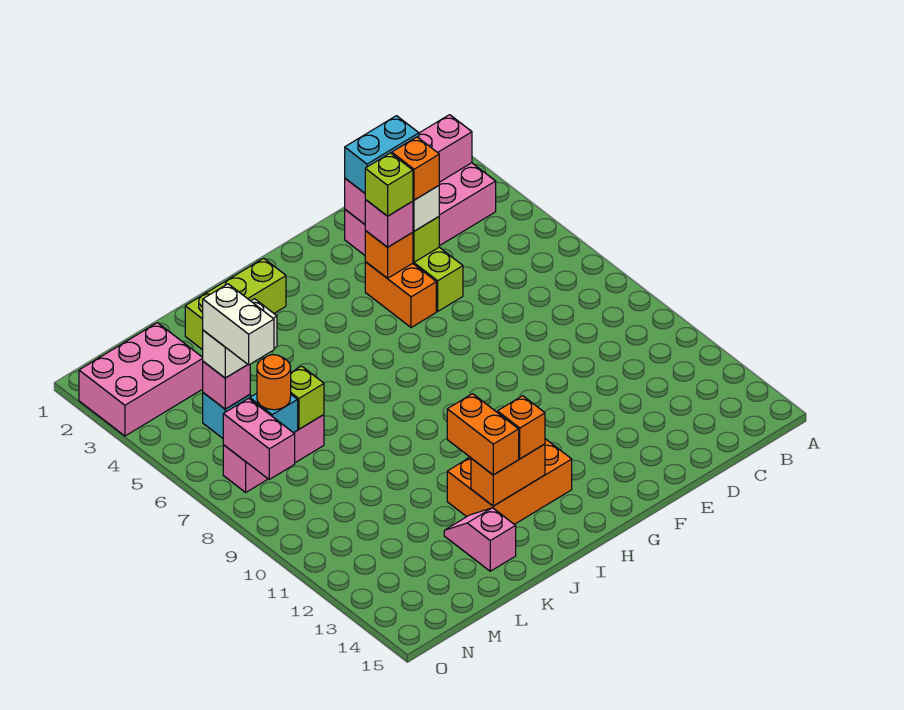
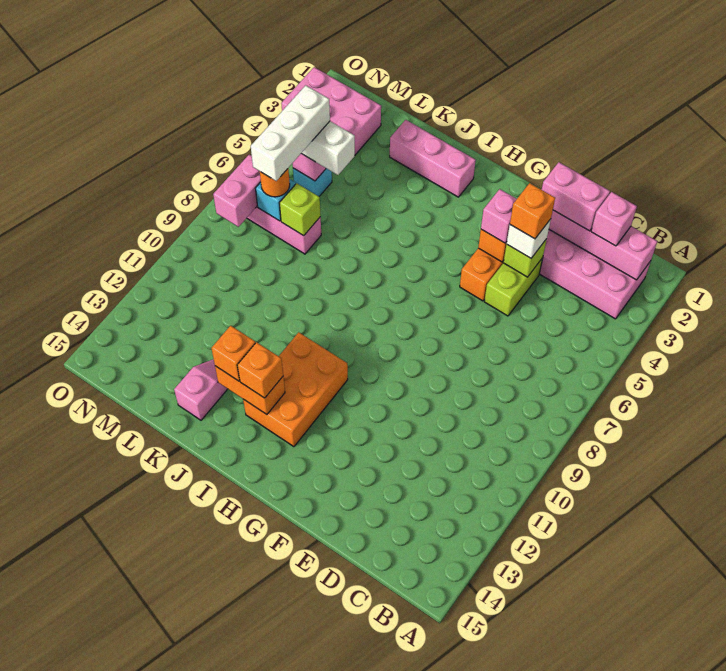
none -> pink 1x1 brick [591,192,637,246]
cyan 1x2 brick [345,116,419,193] -> pink 1x2 brick [541,162,610,231]
lime 1x1 brick [365,153,413,216] -> none
orange 2x3 brick [447,439,572,524] -> orange 2x3 brick turned to [243,332,348,447]
lime 1x3 brick [185,258,286,350] -> pink 1x3 brick [390,120,476,197]
orange 1x2 brick [447,394,519,475] -> orange 1x1 brick [212,326,255,381]
white 1x2 brick [203,284,274,365] -> white 1x3 brick [251,85,330,181]

